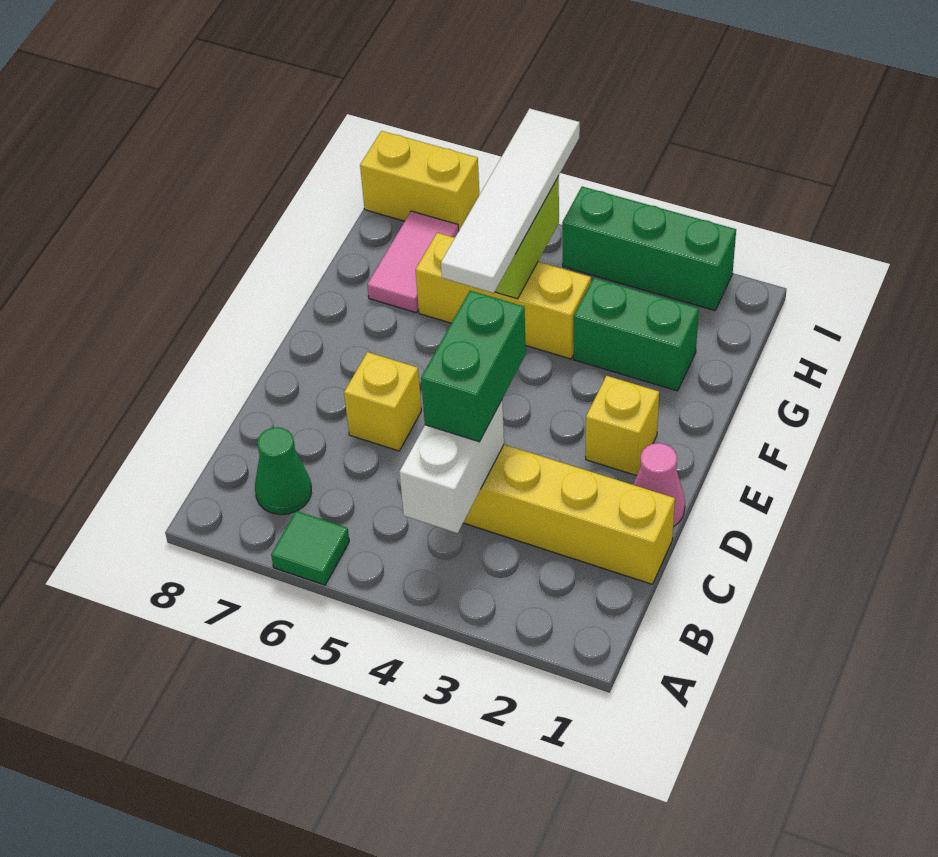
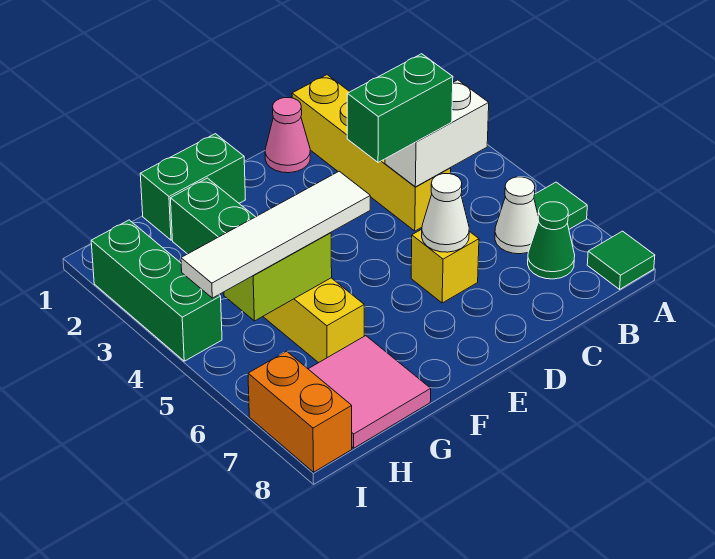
none -> green 1x1 tile [587,231,655,289]
none -> white 1x1 cone [495,177,539,254]
none -> white 1x1 cone [422,174,469,252]
yellow 1x1 brick [586,376,659,476] -> none
none -> green 1x2 brick [140,134,245,240]
pink 1x2 tile [367,211,459,313] -> pink 2x2 tile [309,336,431,448]
yellow 1x2 brick [360,131,479,231] -> orange 1x2 brick [248,351,352,472]

